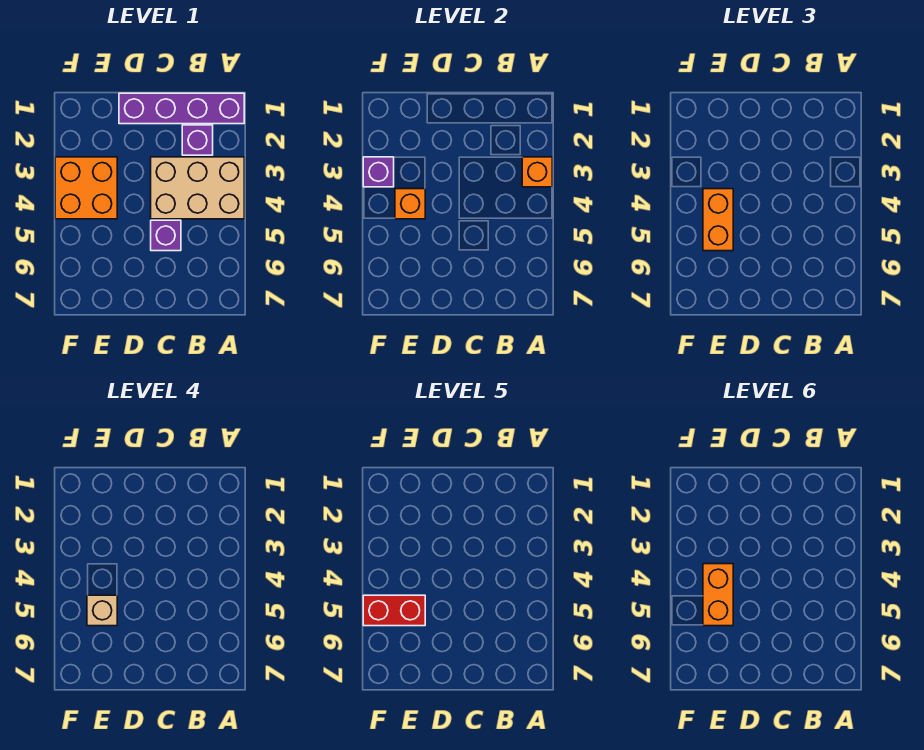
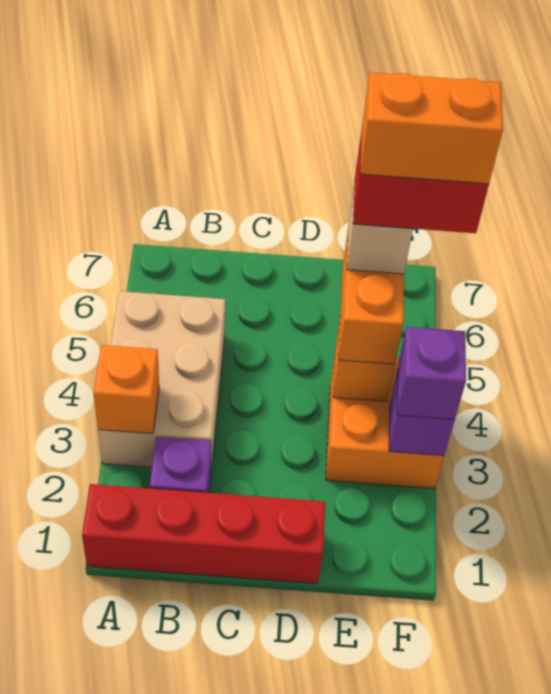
purple 1x4 brick [119,93,244,124] -> red 1x4 brick [82,484,325,584]
tan 2x3 brick [151,157,244,219] -> tan 2x3 brick turned to [98,291,225,469]
purple 1x1 brick [151,220,181,251] -> purple 1x1 brick moved to [397,327,466,420]
orange 1x2 brick [703,564,733,626] -> orange 1x2 brick turned to [360,72,503,184]

